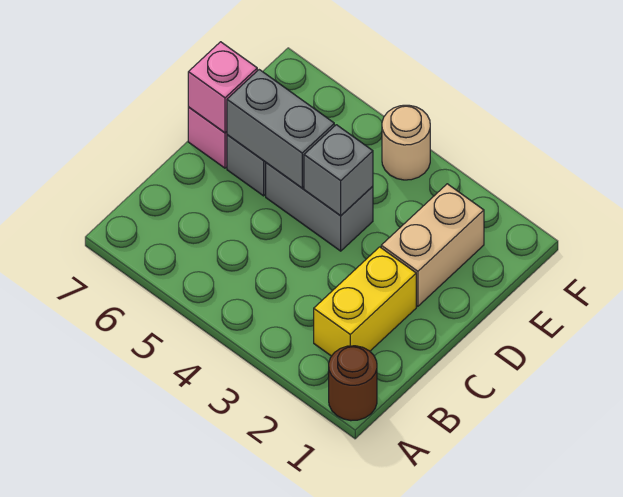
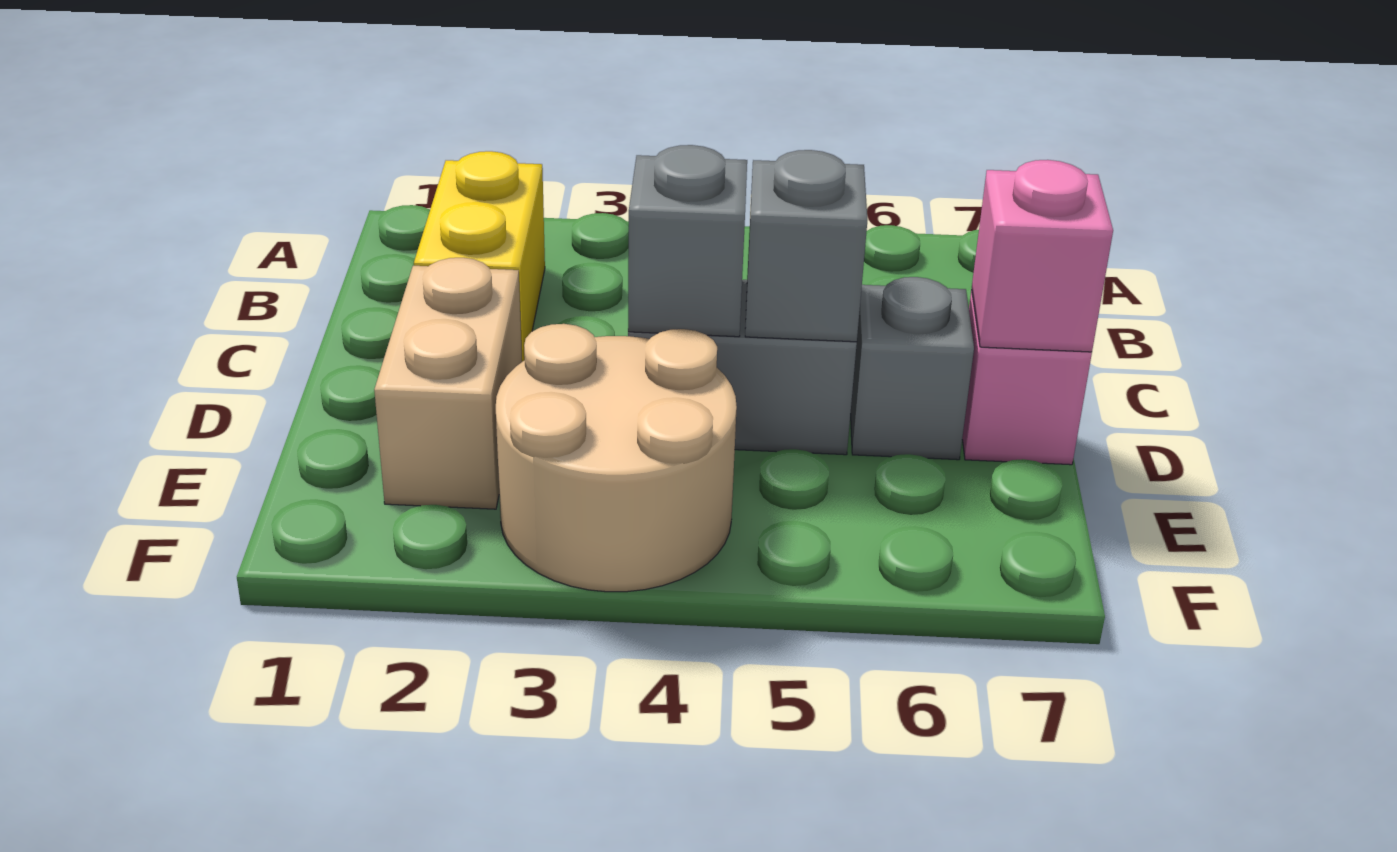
brown 1x1 round brick [329,346,377,421] -> none
grey 1x2 brick [227,70,334,188] -> grey 1x1 brick [745,150,867,342]
tan 1x1 round brick [382,105,430,180] -> tan 2x2 round brick [496,324,737,592]

